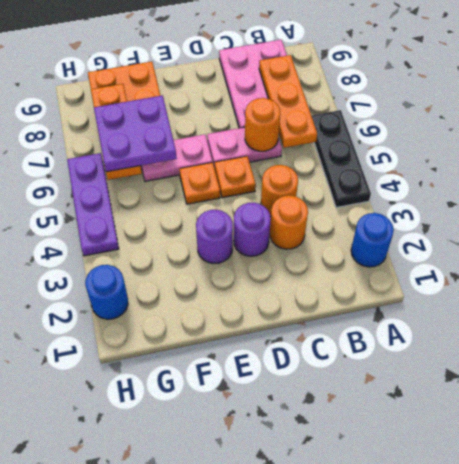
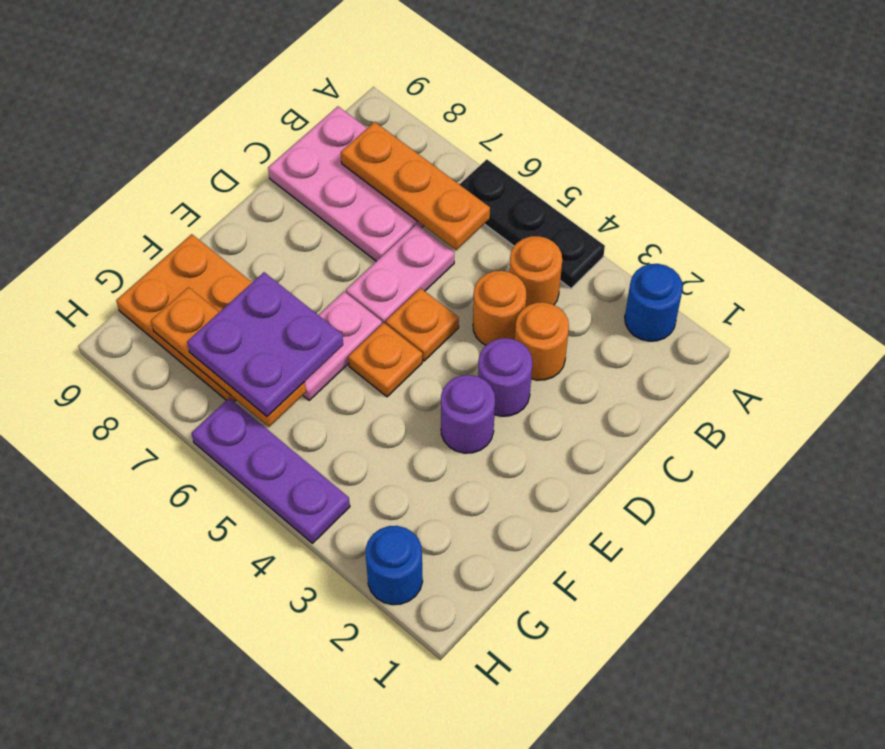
orange 1x1 round brick [245,98,280,151] -> orange 1x1 round brick moved to [509,236,562,307]

